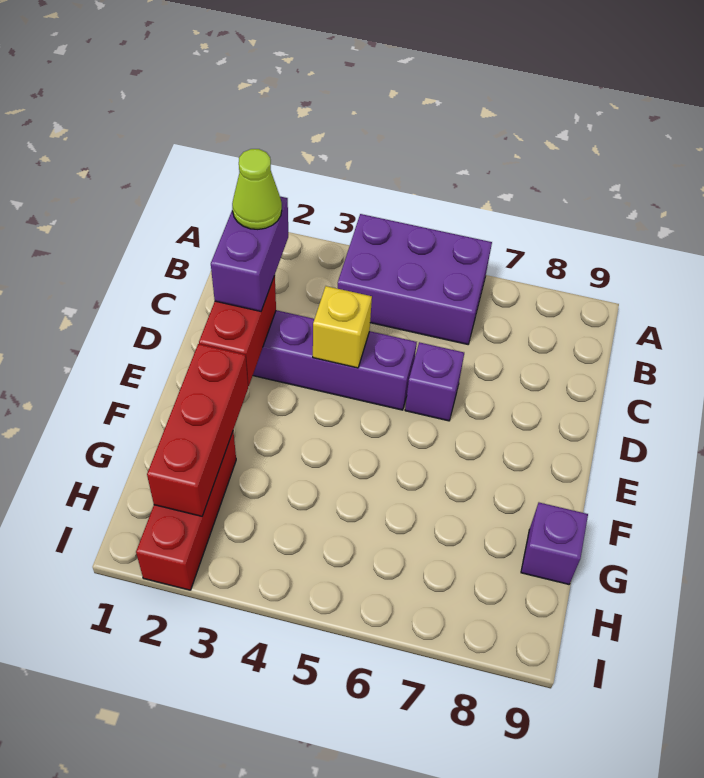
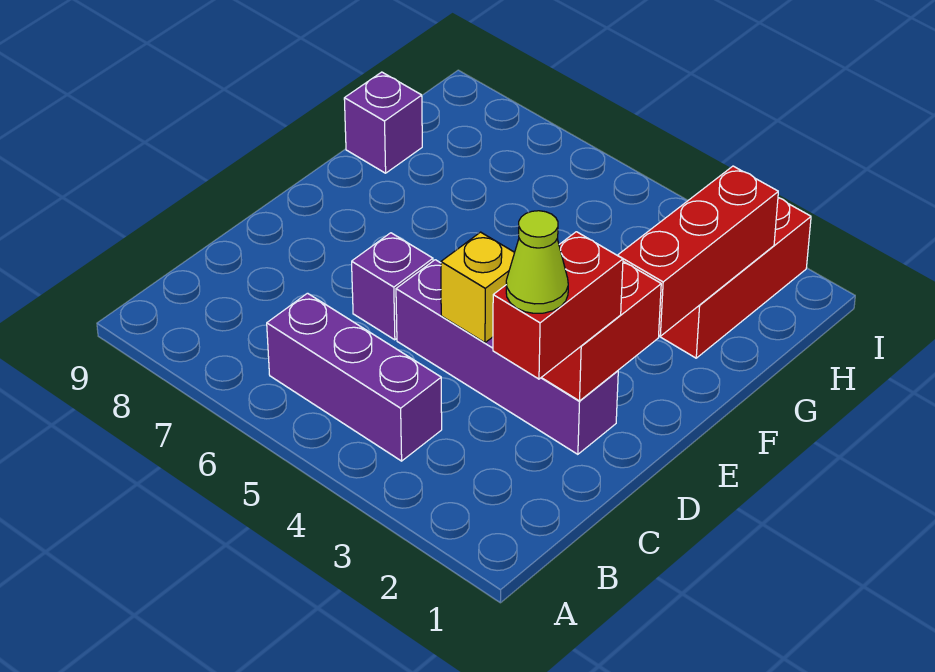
purple 2x3 brick [338,214,492,344] -> purple 1x3 brick [267,293,442,461]
purple 1x2 brick [211,196,288,311] -> red 1x2 brick [493,232,623,379]

